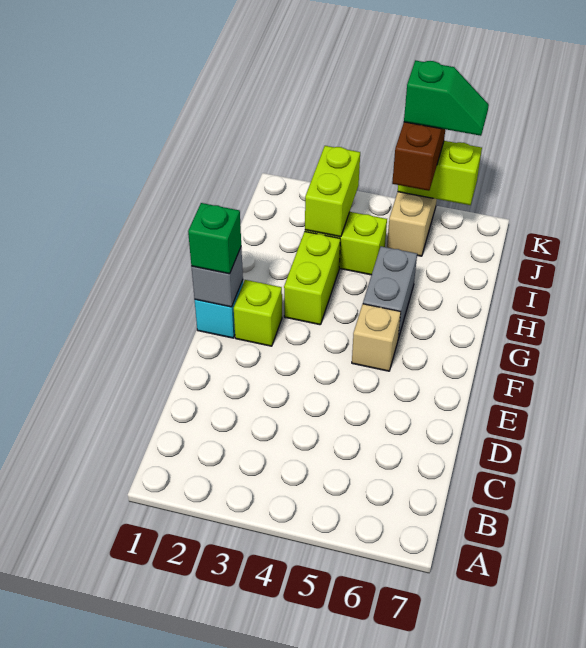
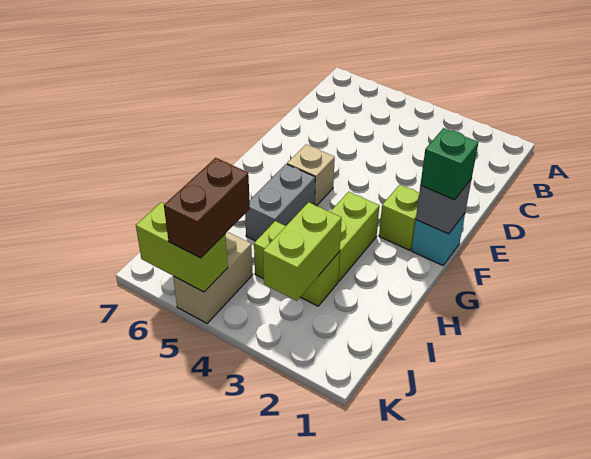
green 1x2 slope [404,60,489,136] -> none

